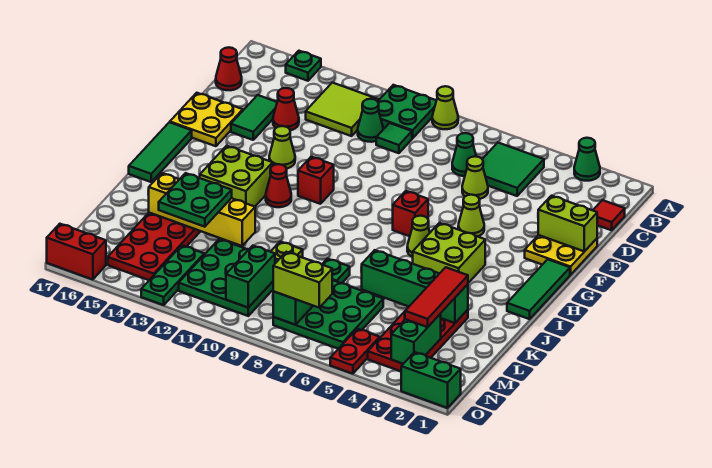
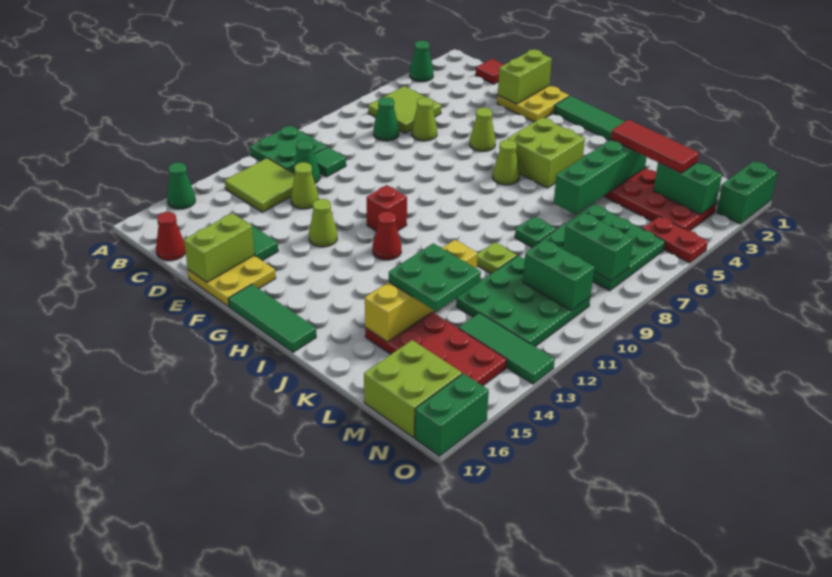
lime 1x1 cone [432,86,458,129] -> lime 1x1 cone moved to [291,162,318,209]
green 1x1 plate [286,51,321,81] -> green 1x1 cone [167,163,195,209]
green 2x2 tile [482,143,544,196] -> lime 2x2 tile [368,86,441,133]
red 1x1 cone [273,88,299,130] -> none
red 1x1 brick [393,191,428,236] -> none
lime 2x2 brick [200,146,273,207] -> lime 2x2 brick moved to [364,340,462,438]
green 1x3 plate [141,245,204,305] -> green 1x3 tile [459,313,555,384]
lime 1x2 brick [273,252,332,308] -> lime 1x2 brick moved to [184,213,254,282]
red 1x2 brick [47,224,106,280] -> green 1x2 brick [415,373,489,456]

